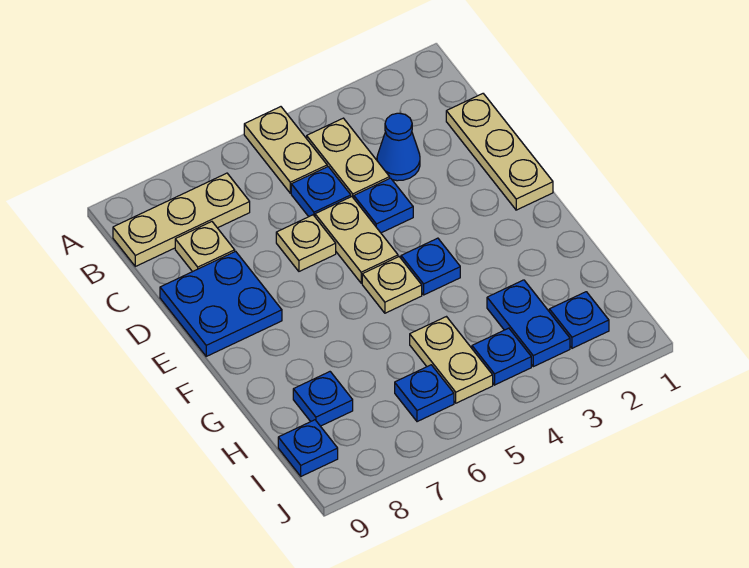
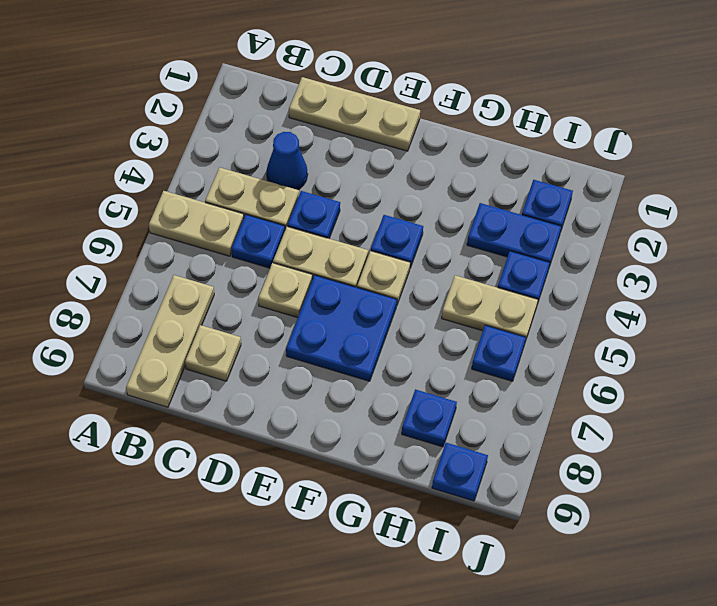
blue 2x2 plate [160,251,282,356] -> blue 2x2 plate moved to [286,275,397,381]

